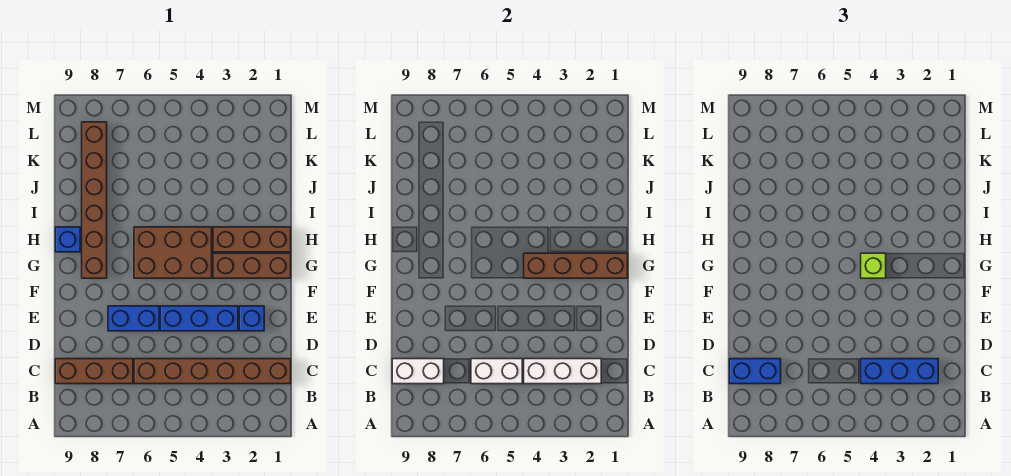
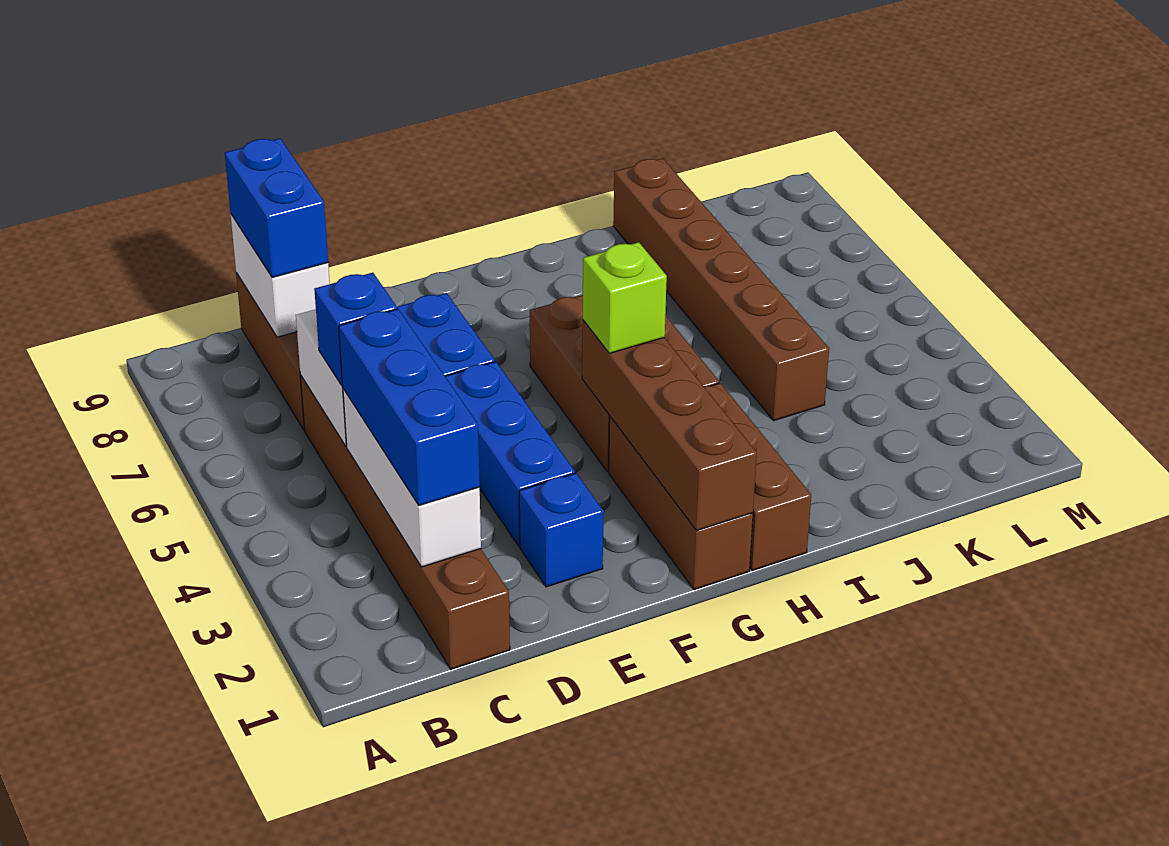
brown 1x6 brick [82,122,107,278] -> brown 1x6 brick turned to [613,158,829,421]
blue 1x1 brick [55,227,80,252] -> blue 1x1 brick moved to [314,273,397,386]

